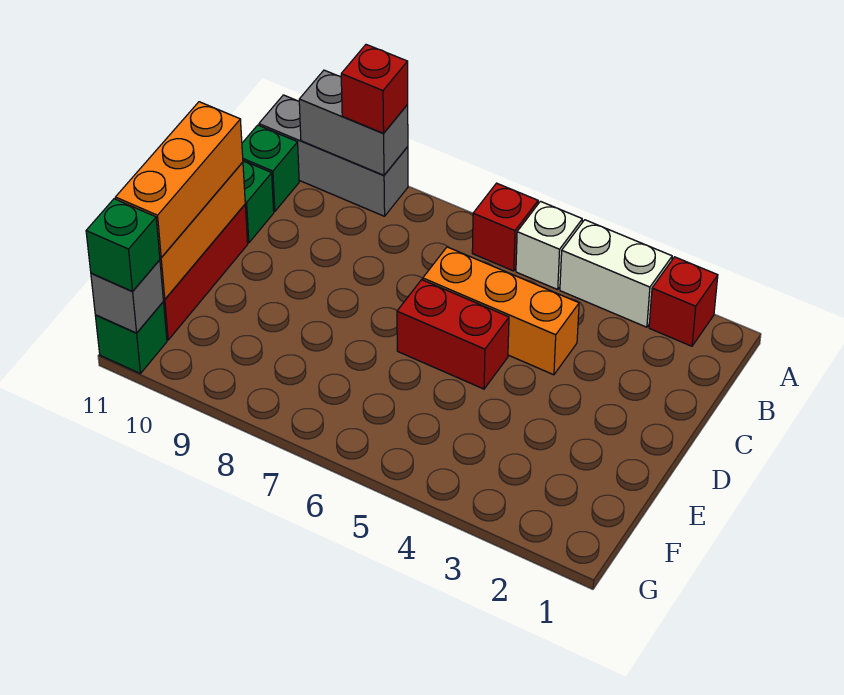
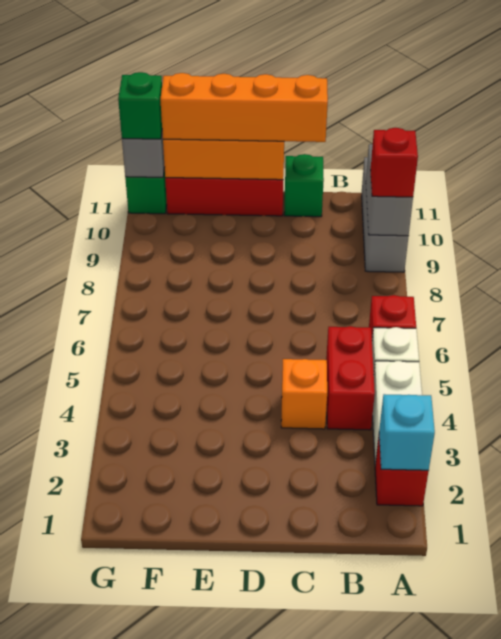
none -> cyan 1x1 brick [379,394,435,470]
green 1x1 brick [242,125,299,212] -> none
orange 1x3 brick [423,247,579,375] -> orange 1x1 brick [281,359,327,429]
red 1x2 brick [397,280,509,389] -> red 1x2 brick moved to [326,326,375,430]
orange 1x3 brick [115,102,243,258] -> orange 1x4 brick [160,73,328,142]

